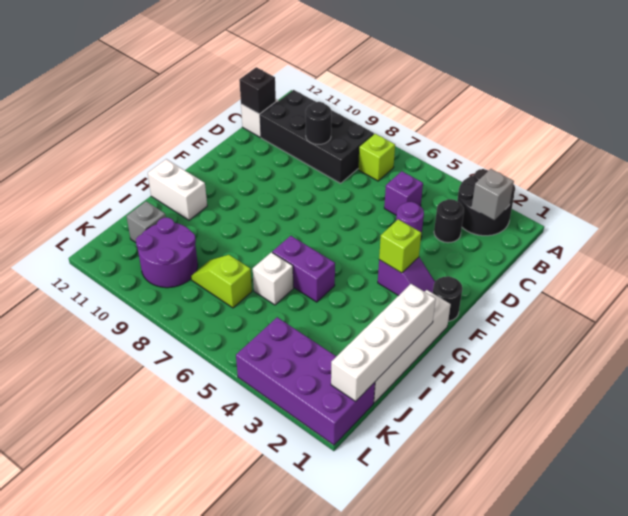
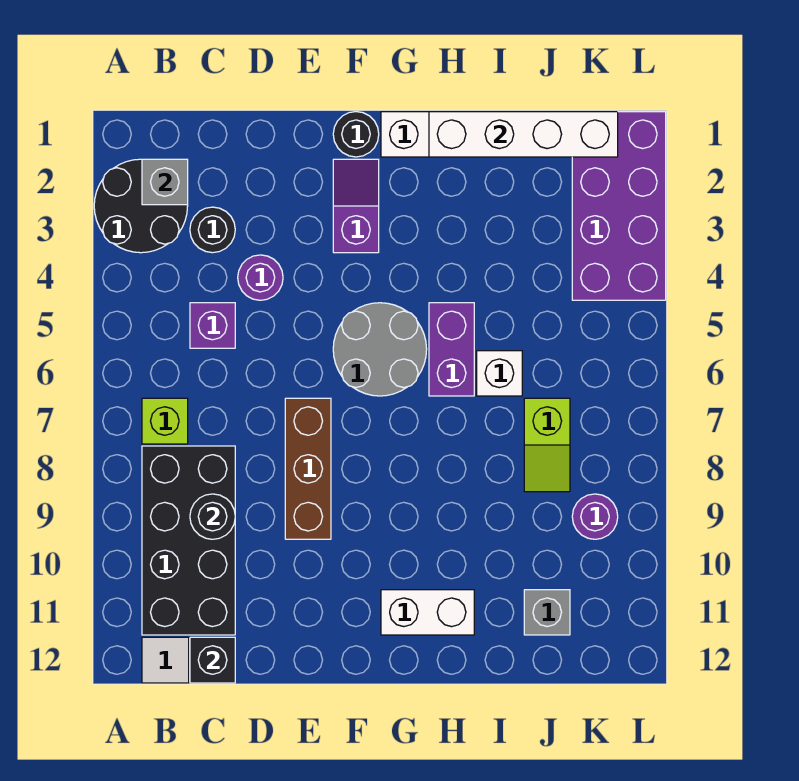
none -> brown 1x3 brick [285,398,331,539]
lime 1x1 brick [379,219,421,273] -> none
none -> grey 2x2 round brick [333,303,427,396]
white 1x2 brick [148,159,207,220] -> white 1x2 brick turned to [381,590,474,635]
purple 2x2 round brick [136,218,198,288] -> purple 1x1 round brick [572,494,618,539]

